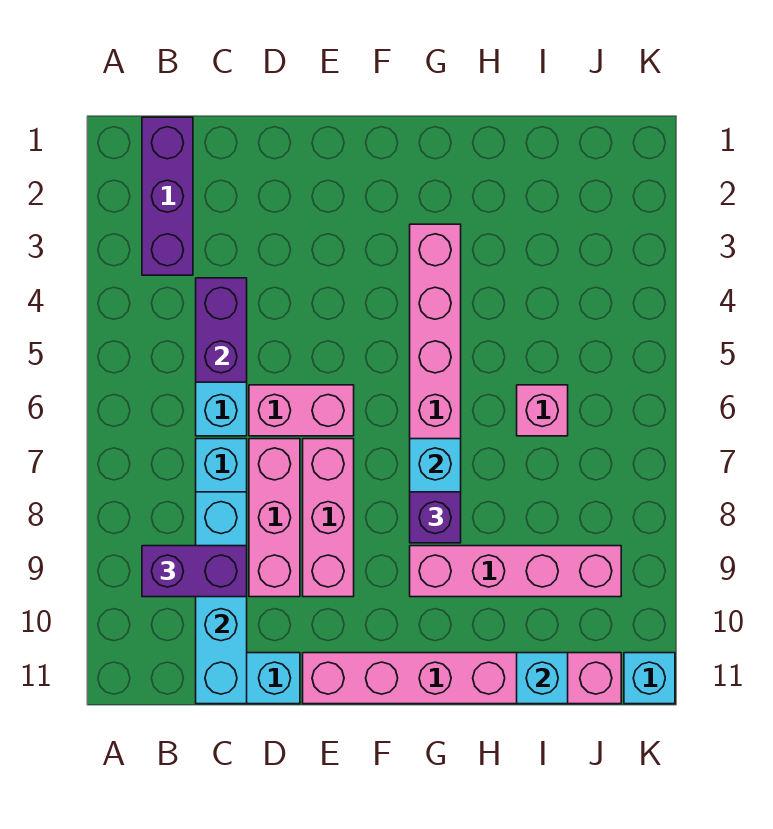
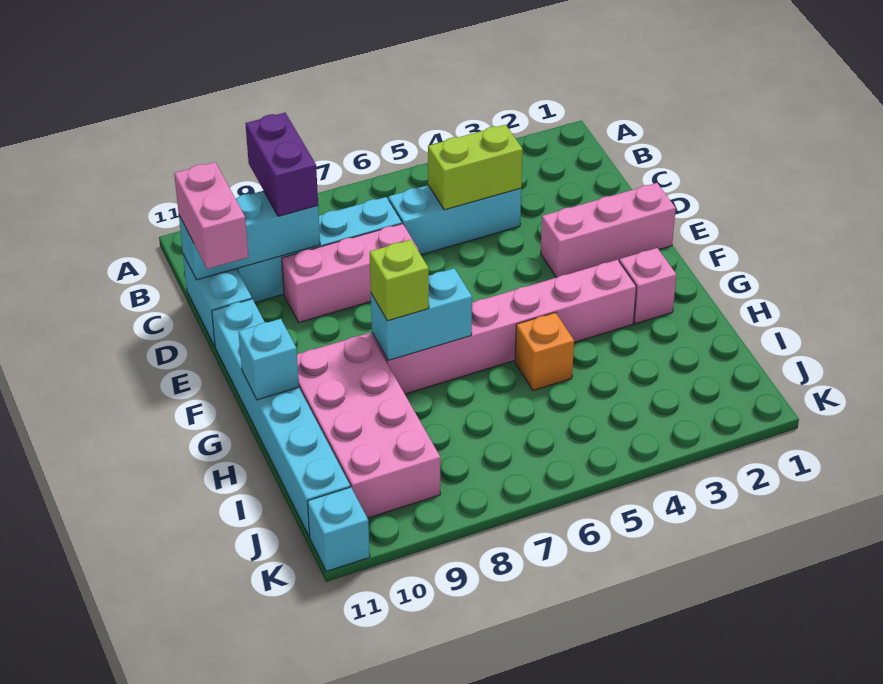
purple 1x3 brick [142,117,193,275] -> none
purple 1x2 brick [196,278,247,382] -> lime 1x2 brick [428,125,523,210]
cyan 1x4 brick [196,492,247,704] -> cyan 1x3 brick [179,191,320,280]
pink 1x2 brick [249,385,354,436] -> pink 1x2 brick moved to [174,162,248,269]
pink 1x3 brick [303,439,354,597] -> pink 1x3 brick moved to [541,183,676,278]
pink 1x6 brick [303,653,621,704] -> cyan 1x6 brick [212,299,350,537]
purple 1x1 brick [410,492,461,543] -> lime 1x1 brick [370,240,429,321]
pink 1x4 brick [410,546,621,597] -> pink 2x4 brick [297,333,440,518]
none -> orange 1x1 brick [515,312,574,390]
pink 1x1 brick [517,385,568,436] -> pink 1x1 brick moved to [619,248,676,324]
cyan 1x1 brick [517,653,568,704] -> cyan 1x1 brick moved to [238,319,299,400]

